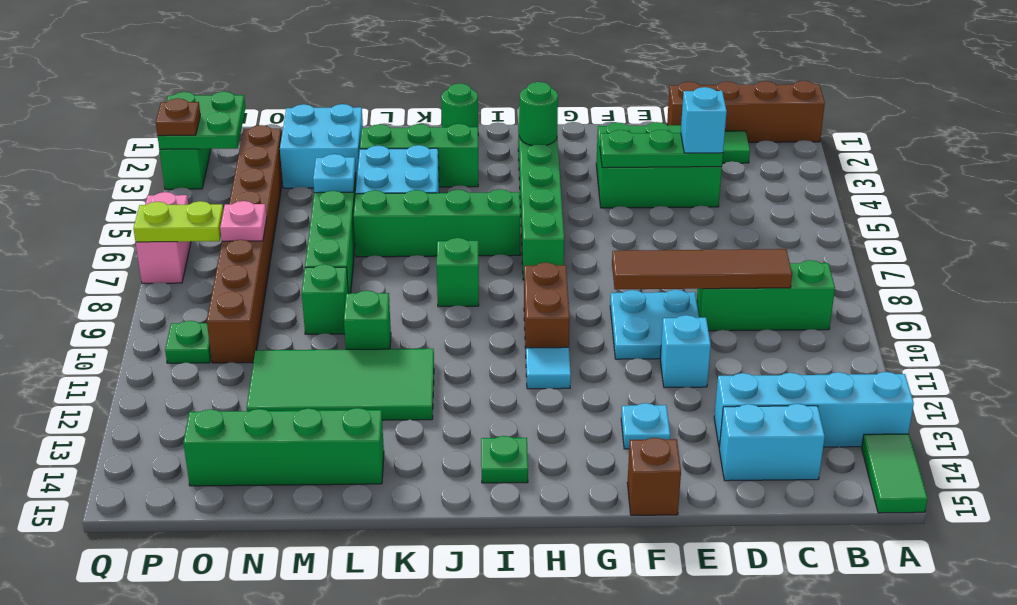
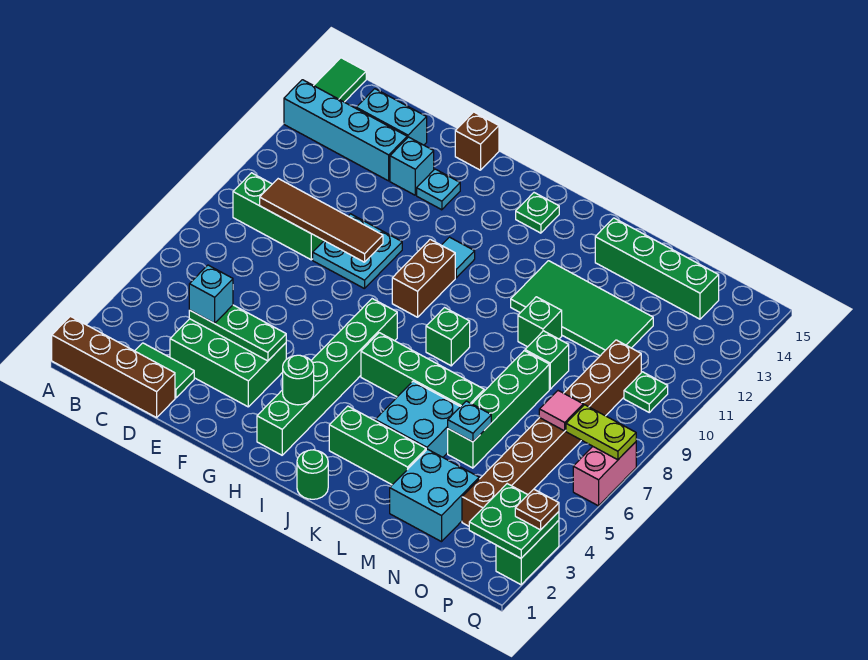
cyan 1x1 brick [660,315,711,388] -> cyan 1x1 brick moved to [390,137,434,195]
pink 1x1 plate [220,201,267,241] -> pink 1x1 tile [539,391,583,431]

